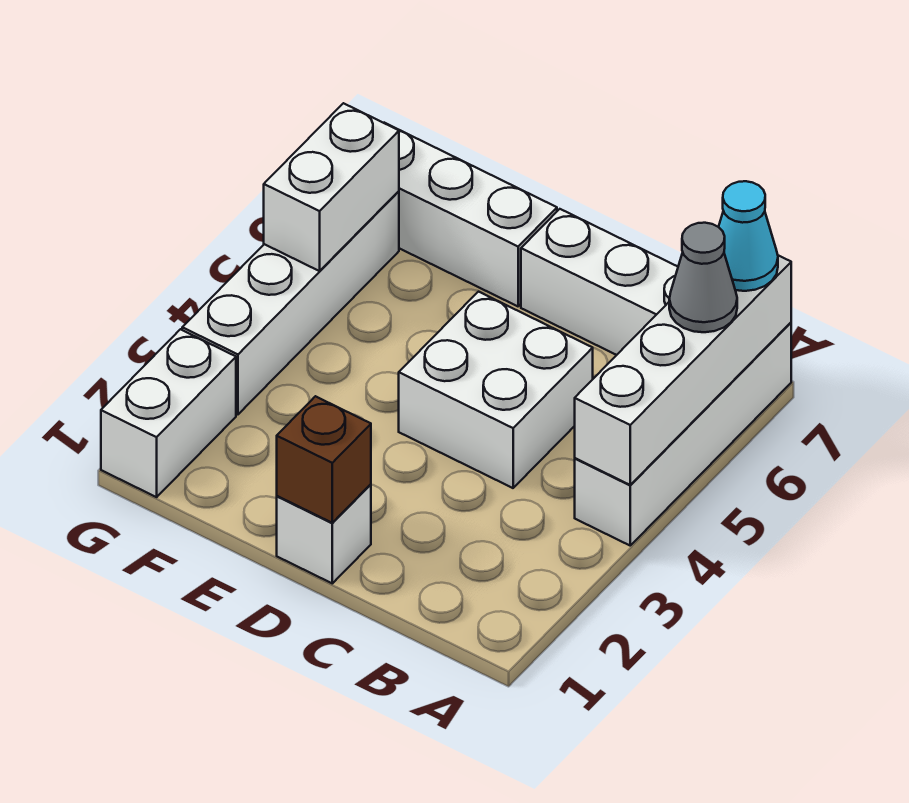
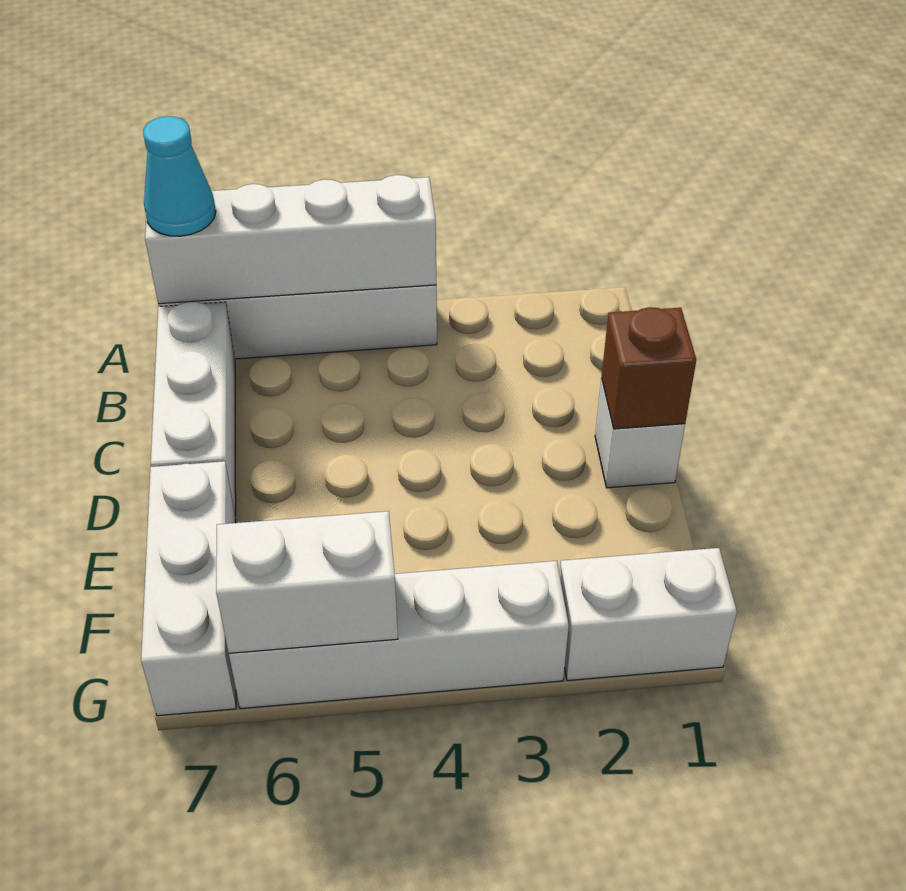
grey 1x1 cone [669,223,737,332] -> none
white 2x2 brick [399,292,593,488] -> none

